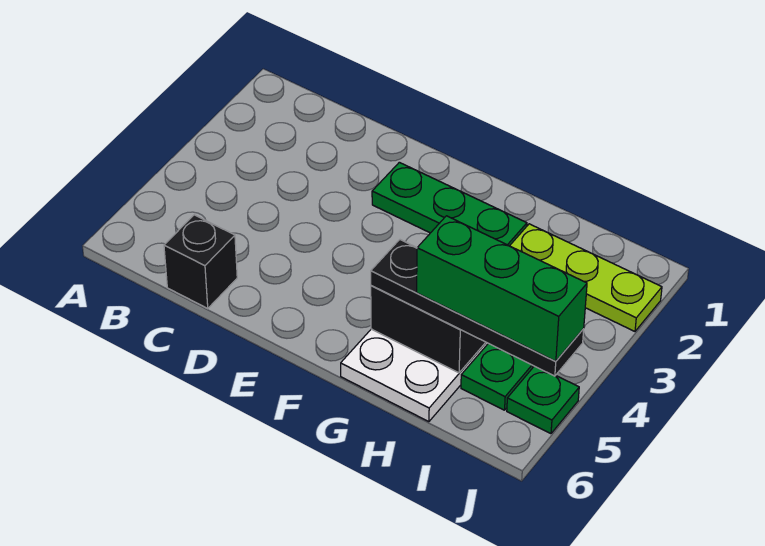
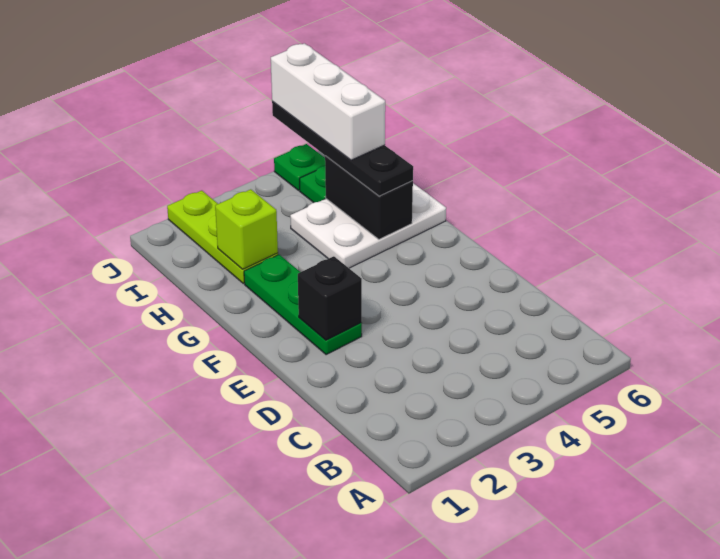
black 1x1 brick [164,215,237,308] -> black 1x1 brick moved to [298,256,362,340]
none -> lime 1x1 brick [215,189,278,269]
green 1x3 brick [417,216,587,361] -> white 1x3 brick [271,43,385,160]

